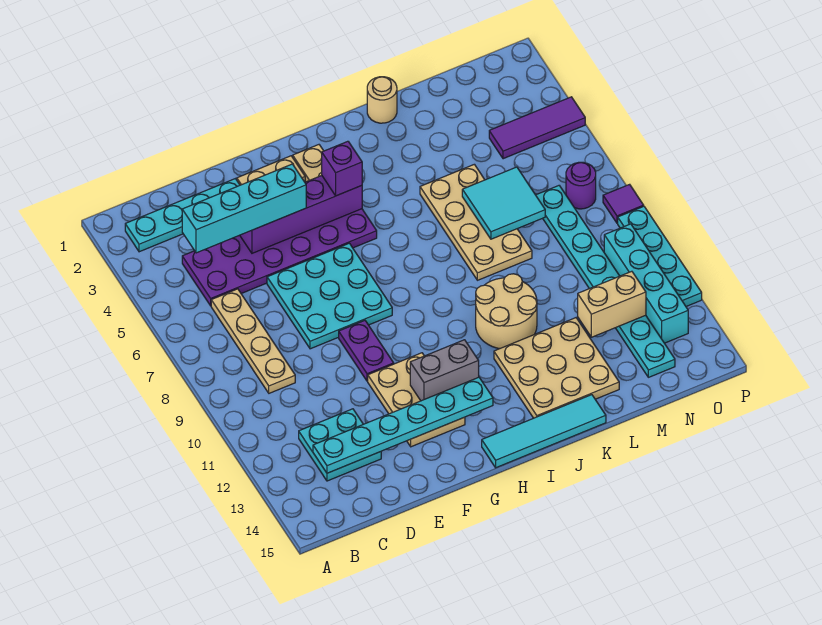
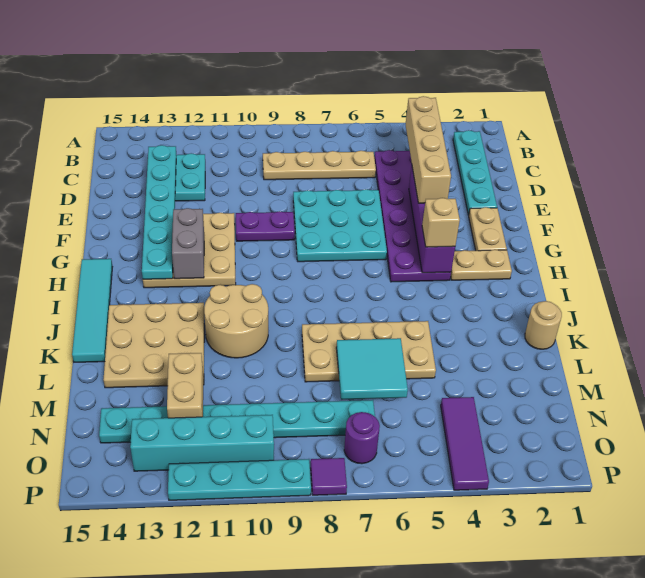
cyan 1x4 brick [182,164,306,253] -> tan 1x4 brick [406,96,451,203]
tan 2x3 plate [368,353,465,447] -> tan 3x3 plate [143,213,236,288]
purple 1x1 brick [322,141,362,196] -> tan 1x1 brick [422,198,460,247]

